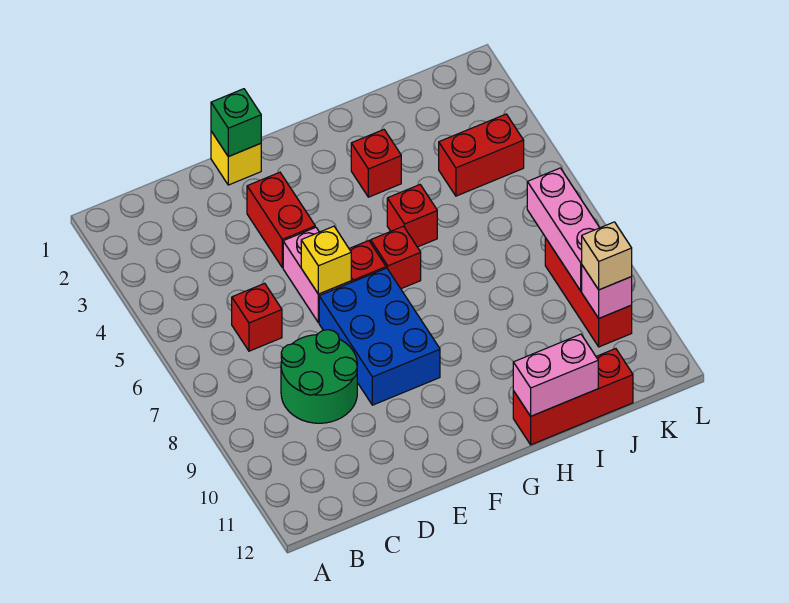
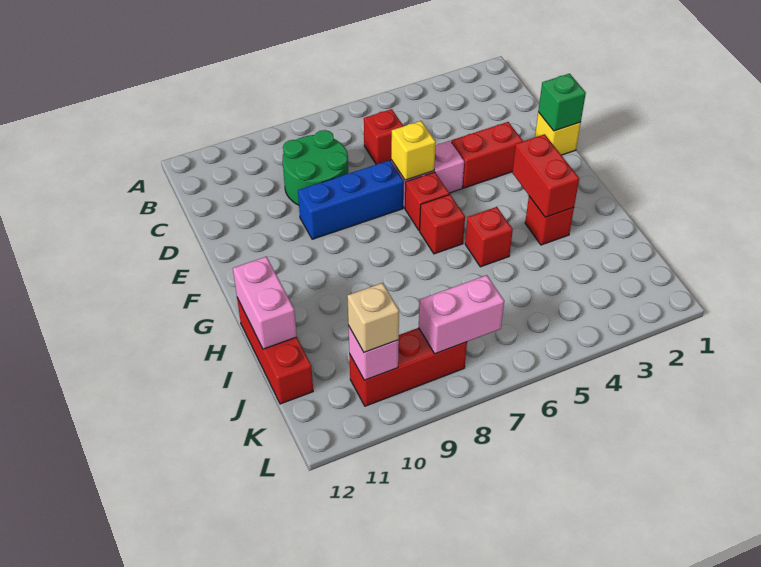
blue 2x3 brick [319,268,440,405] -> blue 1x3 brick [298,160,404,239]
red 1x2 brick [439,114,524,196] -> red 1x2 brick moved to [512,134,579,217]
pink 1x3 brick [527,168,600,291] -> pink 1x2 brick [419,275,504,354]

